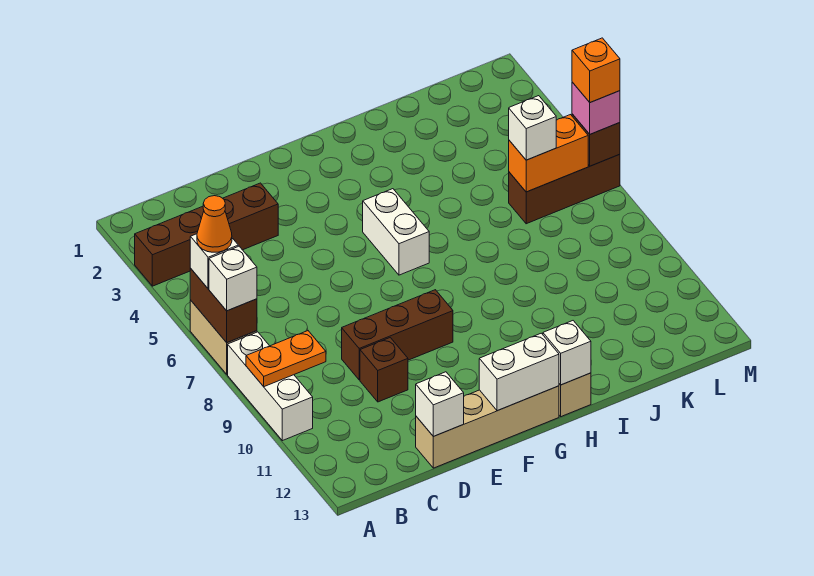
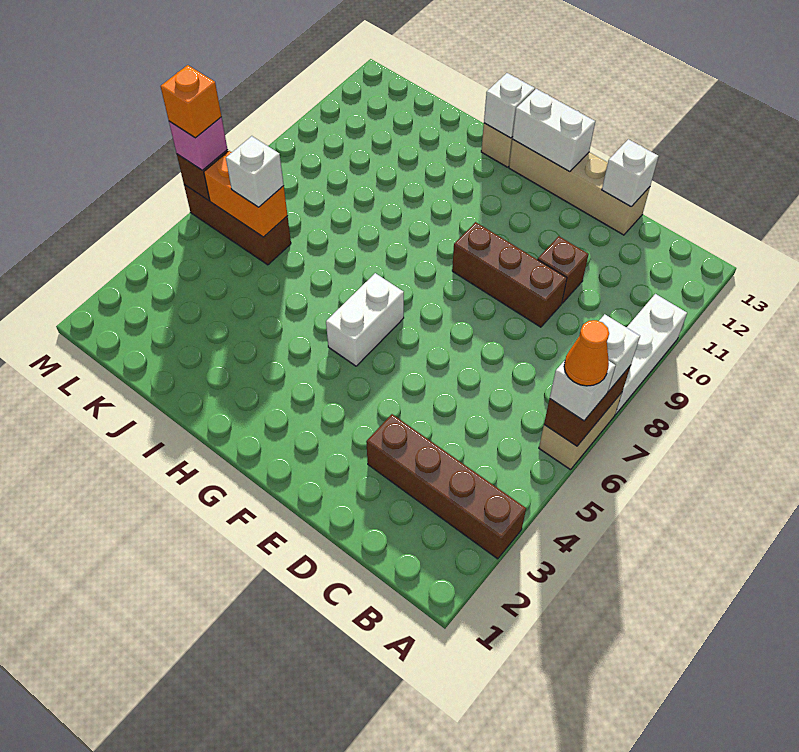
orange 1x2 plate [246,331,326,387] -> none

